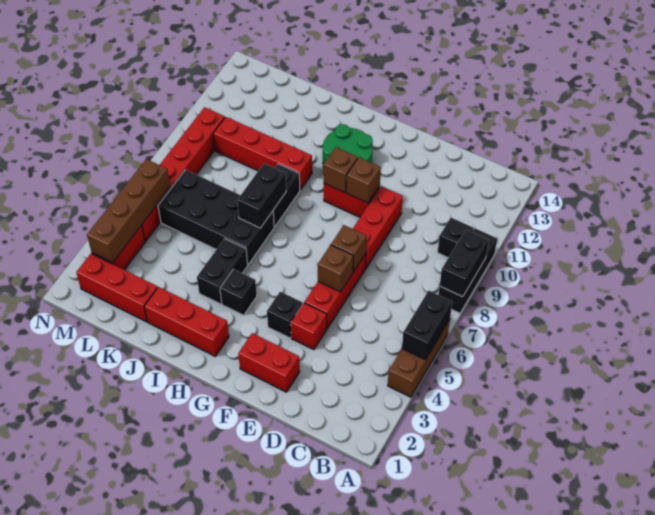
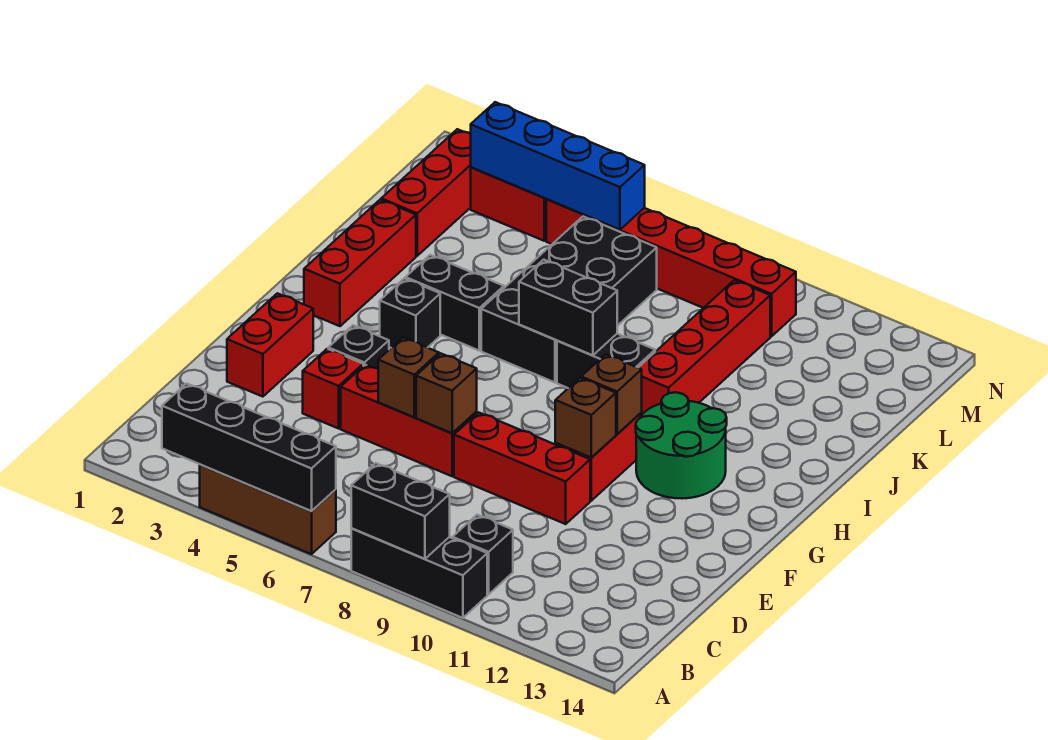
black 1x2 brick [402,291,452,360] -> black 1x4 brick [162,383,336,511]
brown 1x4 brick [87,159,170,263] -> blue 1x4 brick [471,102,645,230]

